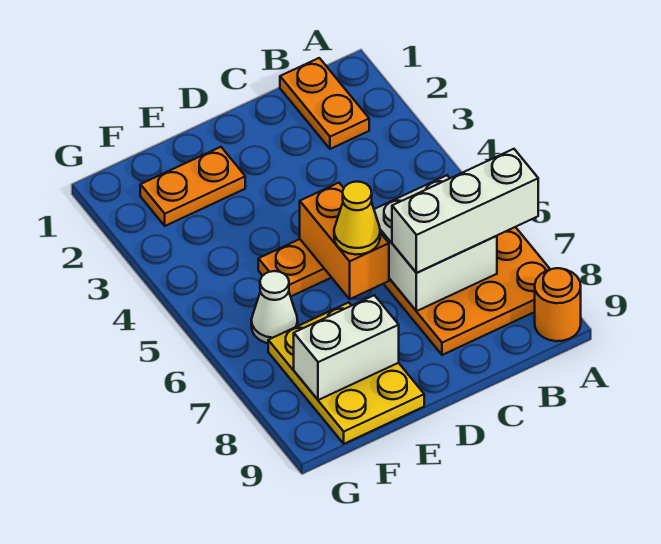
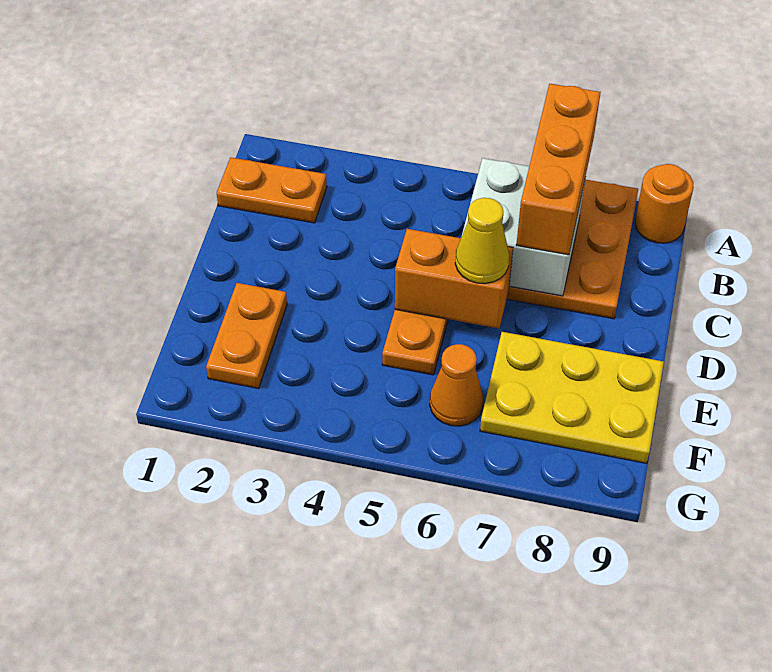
white 1x3 brick [392,149,538,273] -> orange 1x3 brick [516,84,601,255]
white 1x2 brick [294,295,399,400] -> none
white 1x1 cone [251,271,298,343] -> orange 1x1 cone [430,344,483,426]

